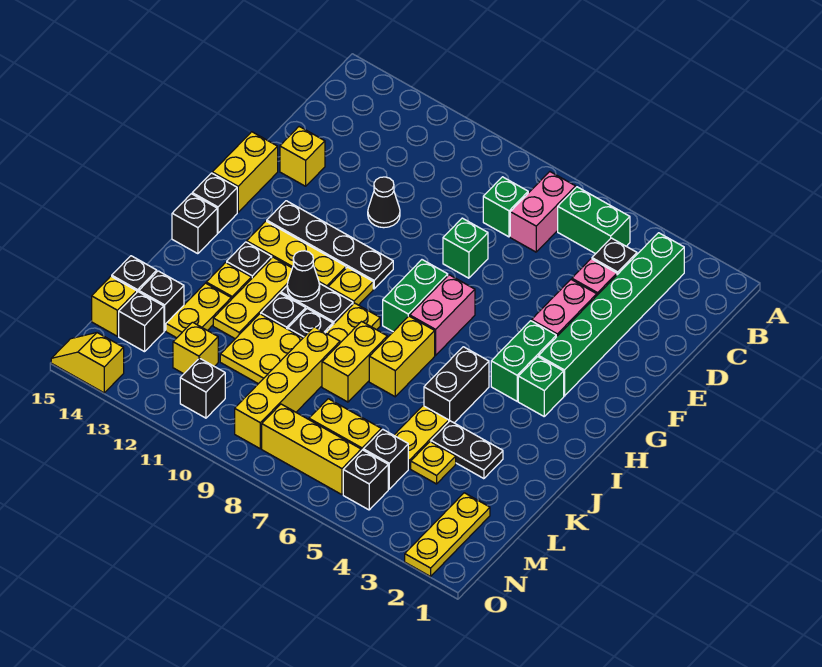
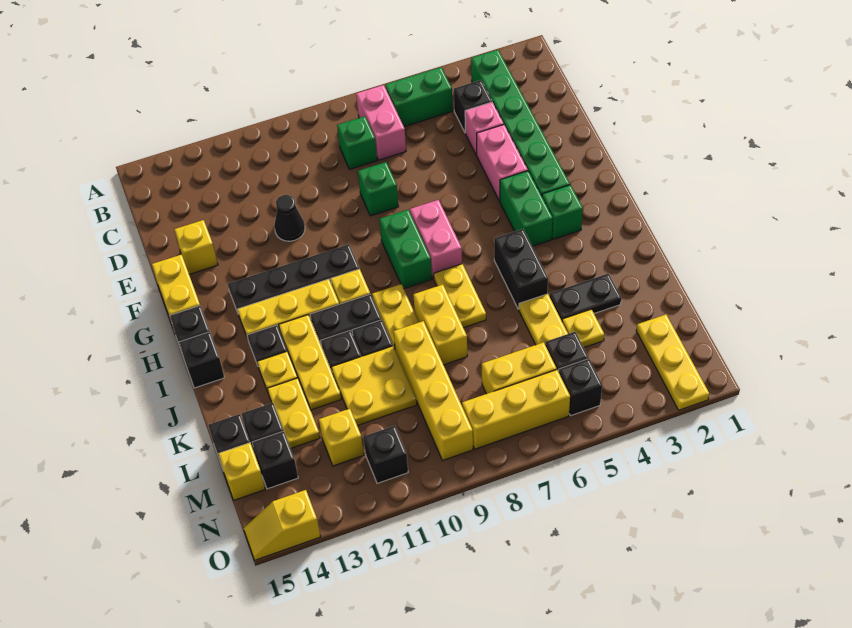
yellow 1x2 brick [369,316,435,397] -> yellow 1x2 plate [434,264,486,328]
black 1x1 cone [287,251,320,301] -> none

